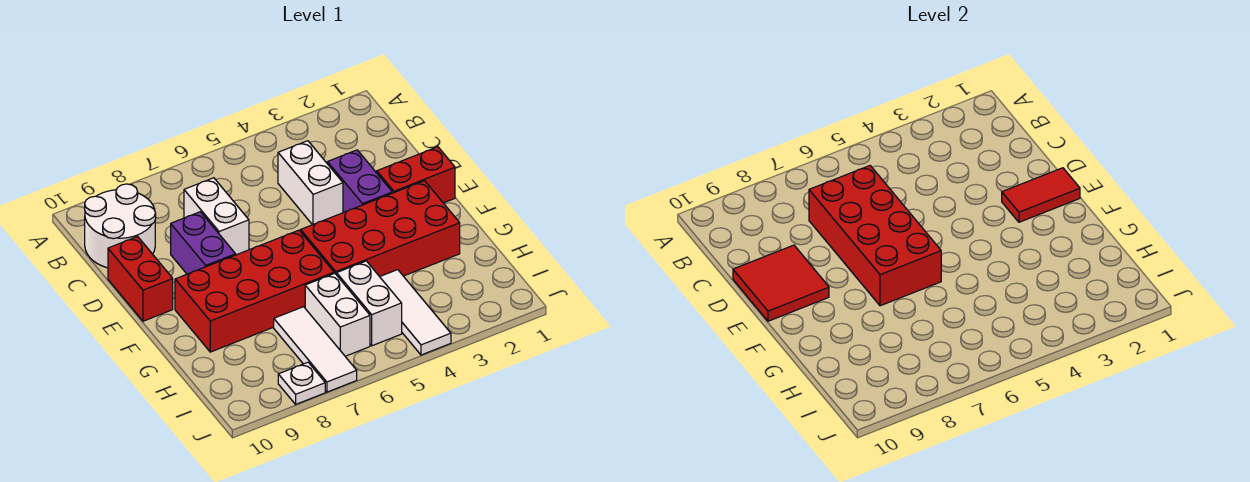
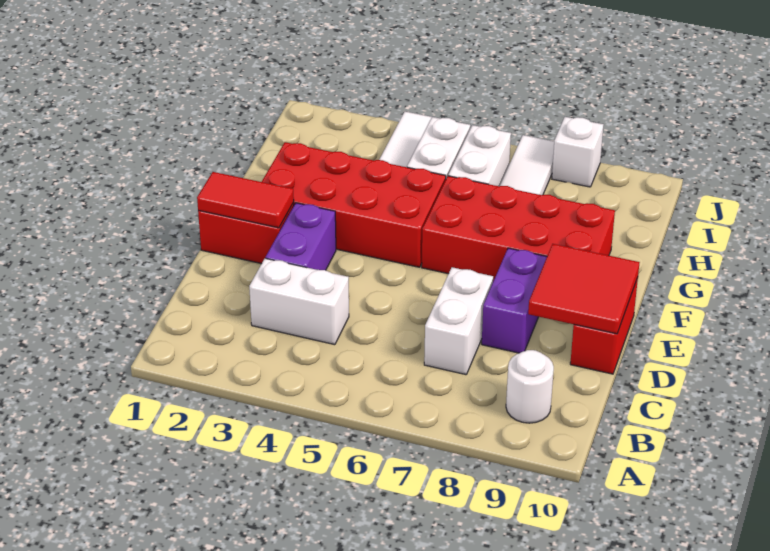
white 2x2 round brick [85,184,156,268] -> white 1x1 round brick [506,350,554,423]
white 1x2 brick [278,141,343,225] -> white 1x2 brick turned to [249,258,349,345]
red 2x4 brick [809,166,941,306] -> none
white 1x1 plate [278,362,325,404] -> white 1x1 brick [552,117,603,187]

